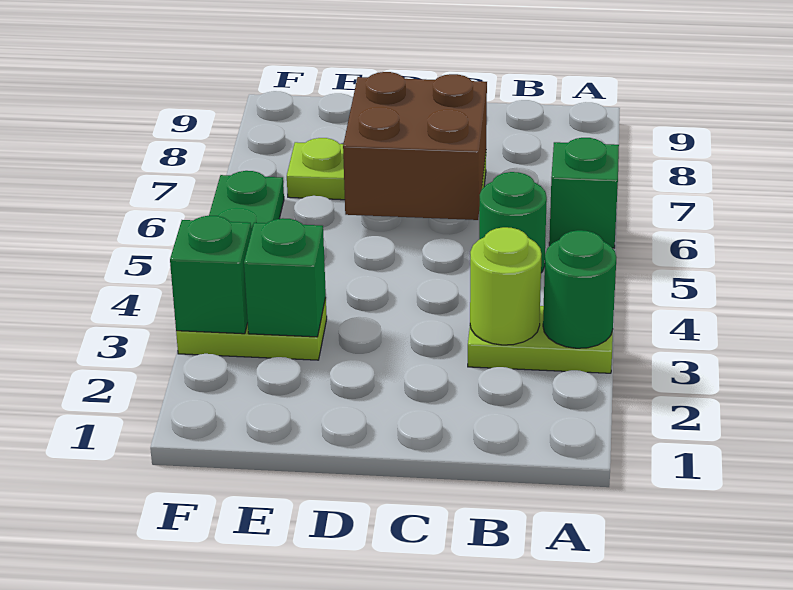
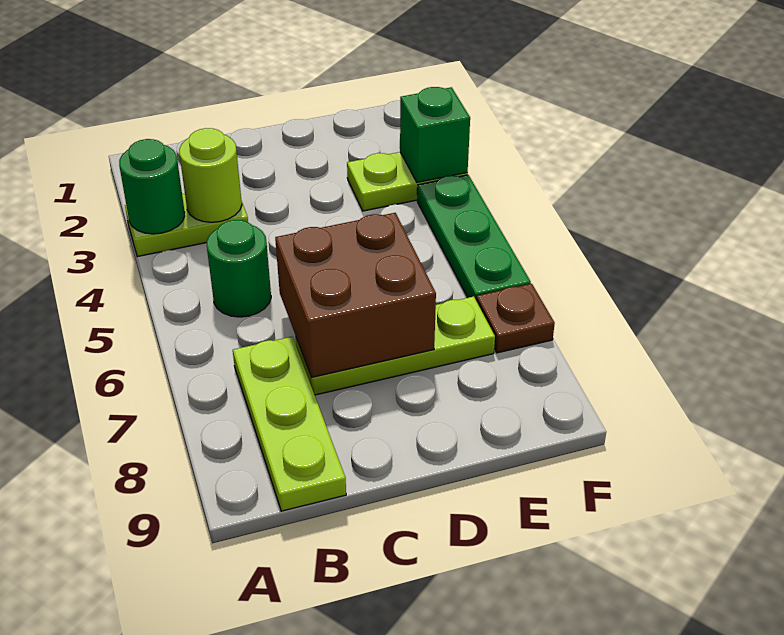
green 1x1 brick [549,138,619,248] -> none
none -> lime 1x3 plate [233,337,346,511]
green 1x1 brick [244,218,326,337] -> none
none -> brown 1x1 plate [476,284,555,353]

